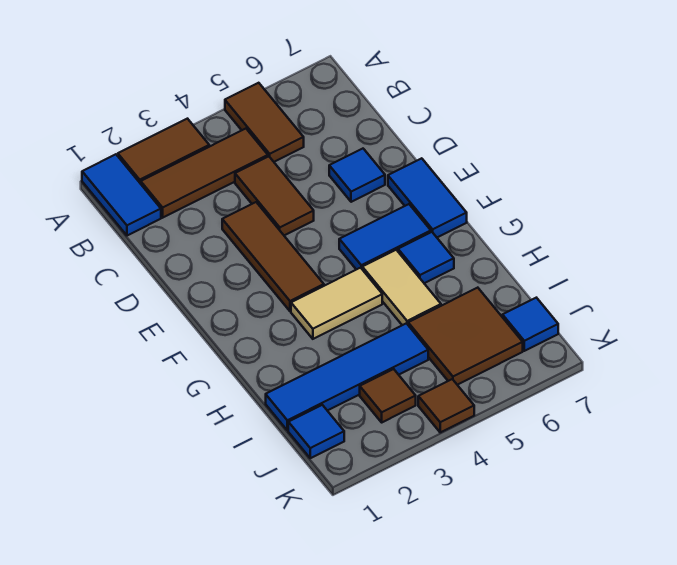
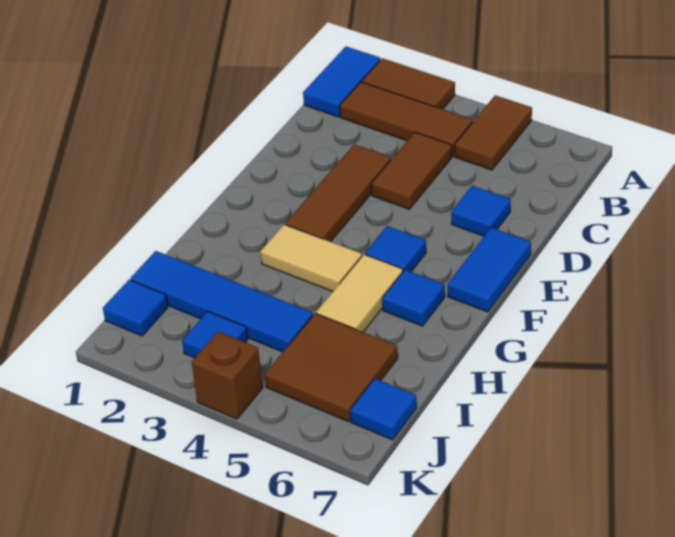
blue 1x2 tile [339,204,431,270] -> blue 1x1 tile [365,226,426,272]
brown 1x1 tile [360,369,416,422] -> blue 1x1 tile [182,311,248,358]
brown 1x1 tile [418,379,474,432] -> brown 1x1 brick [192,331,263,419]

